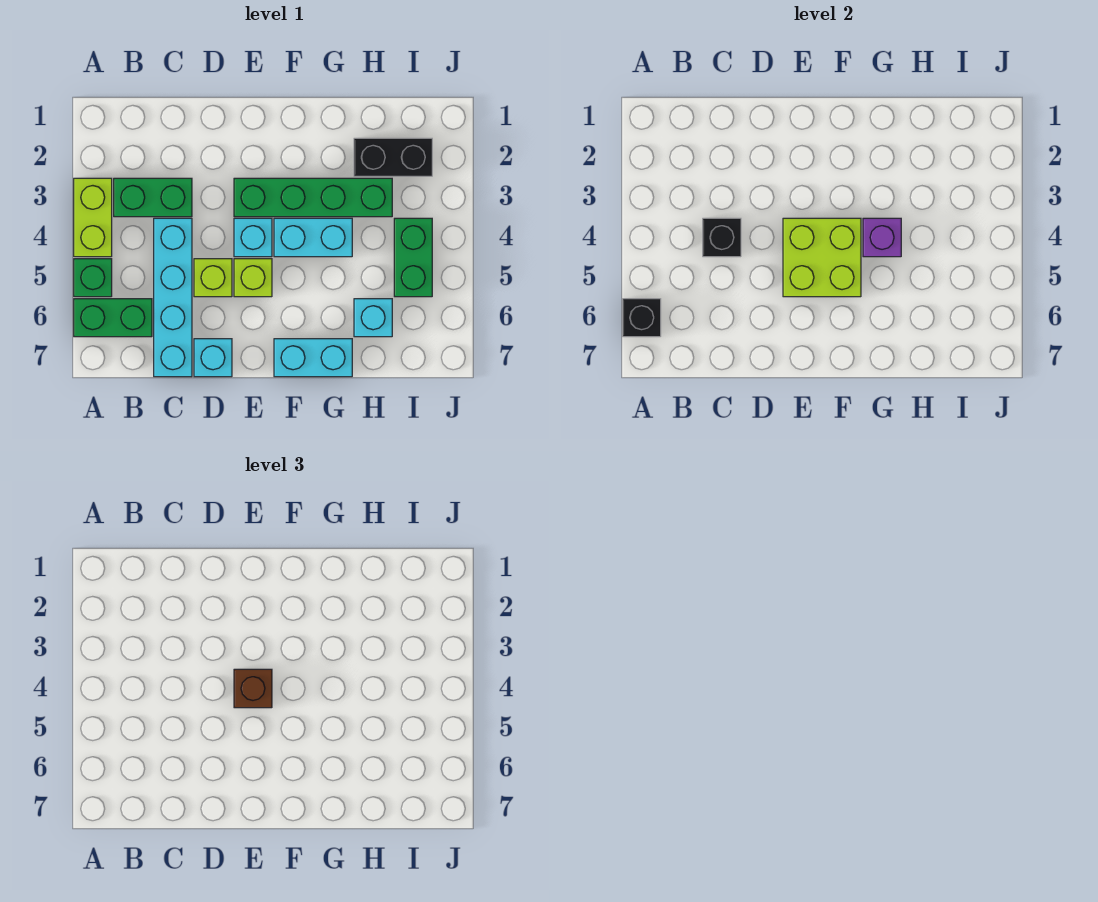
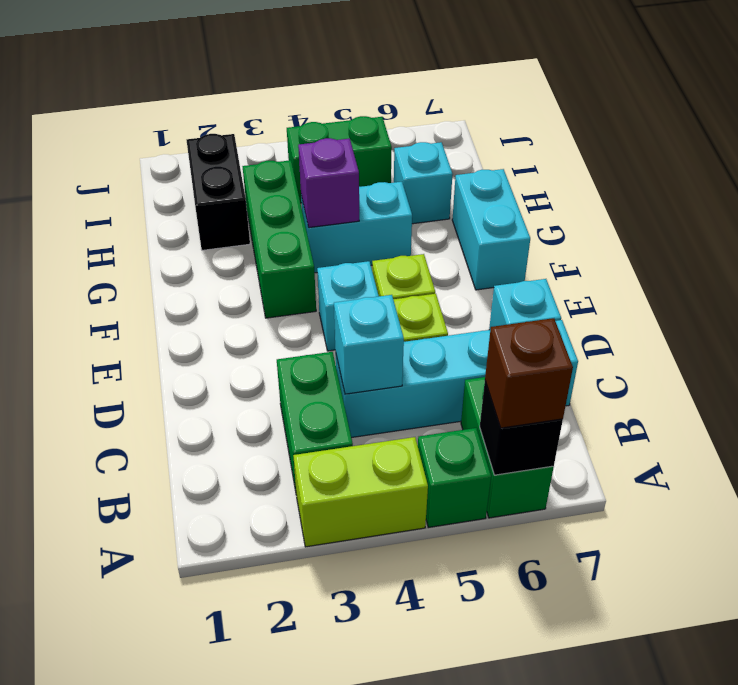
black 1x1 brick [703,218,741,257] -> cyan 1x1 brick [334,295,404,394]
green 1x4 brick [234,178,392,217] -> green 1x3 brick [242,160,316,318]
lime 2x2 brick [783,218,861,297] -> none
brown 1x1 brick [234,669,272,708] -> brown 1x1 brick moved to [485,318,573,428]
cyan 1x2 brick [274,218,352,257] -> cyan 1x2 brick turned to [301,182,412,273]

